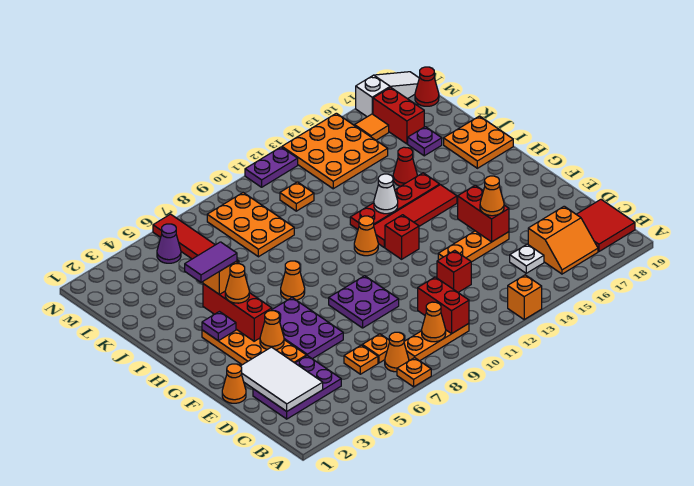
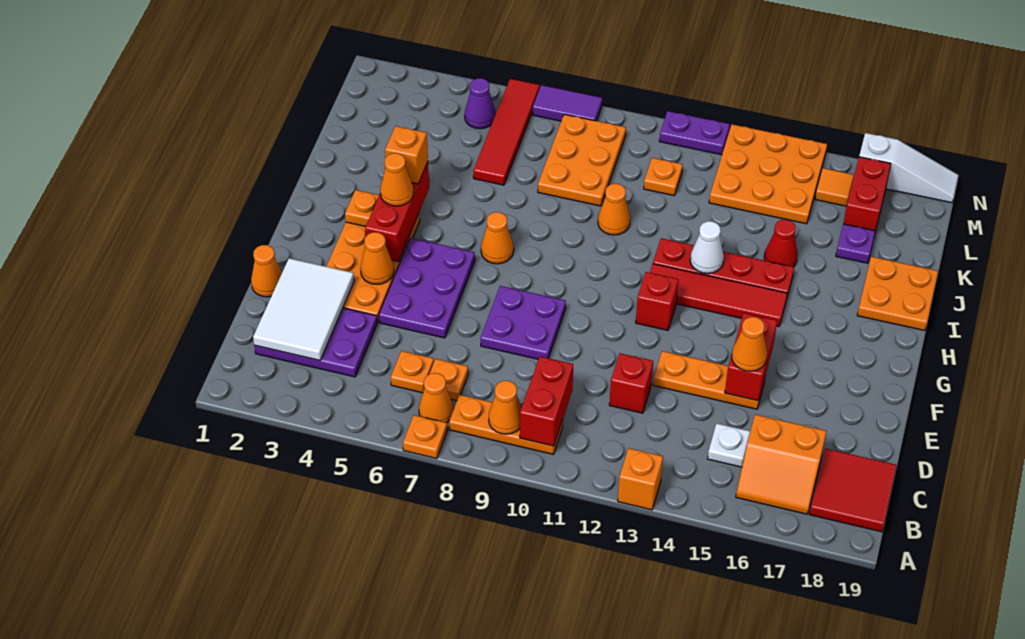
purple 1x1 plate [202,312,236,341] -> orange 1x1 plate [345,190,379,227]
orange 1x1 cone [354,216,378,256] -> orange 1x1 cone moved to [598,184,630,235]
purple 1x2 tile [185,242,237,282] -> purple 1x2 tile moved to [533,85,602,121]
red 1x1 cone [415,67,439,106] -> none

